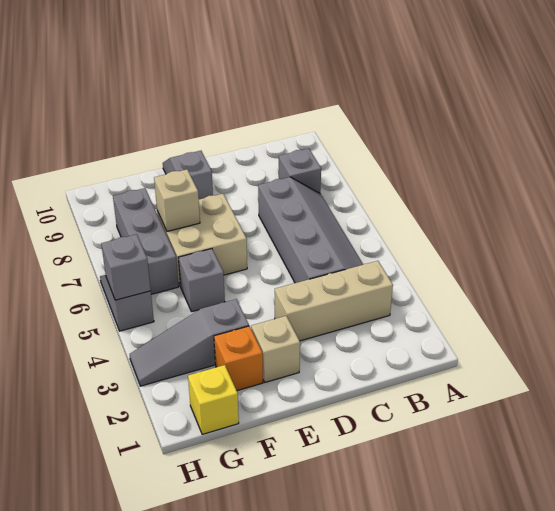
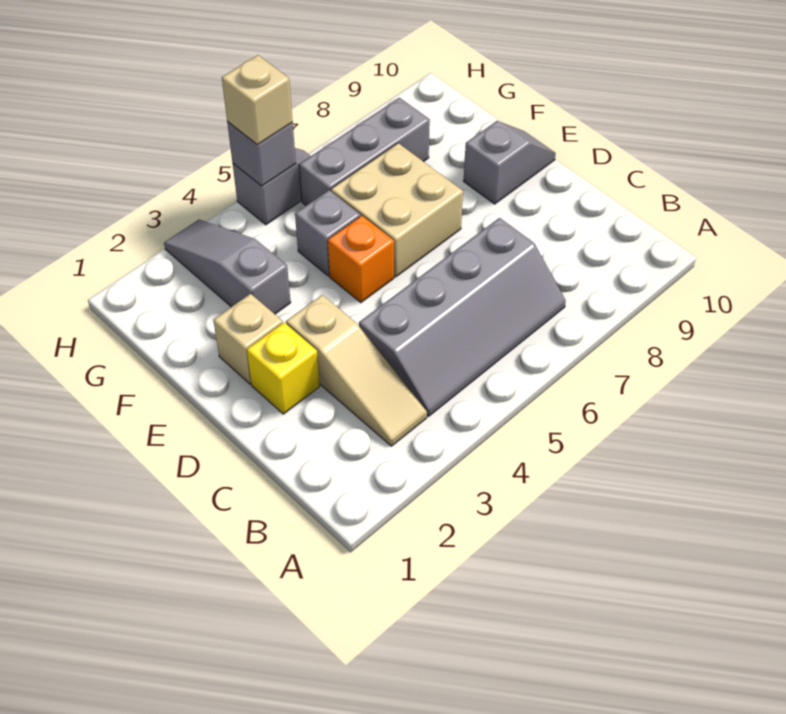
tan 1x3 brick [275,261,393,341] -> tan 1x3 slope [286,295,427,446]
grey 1x1 brick [279,149,321,193] -> none
orange 1x1 brick [214,326,263,391] -> orange 1x1 brick moved to [328,216,394,302]
tan 1x1 brick [154,169,200,231] -> tan 1x1 brick moved to [222,55,293,145]
yellow 1x1 brick [188,365,239,434] -> yellow 1x1 brick moved to [247,323,320,414]

